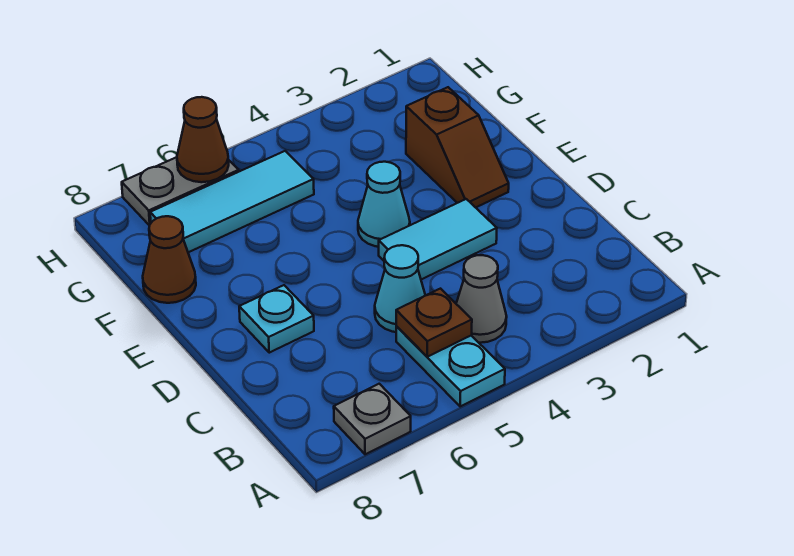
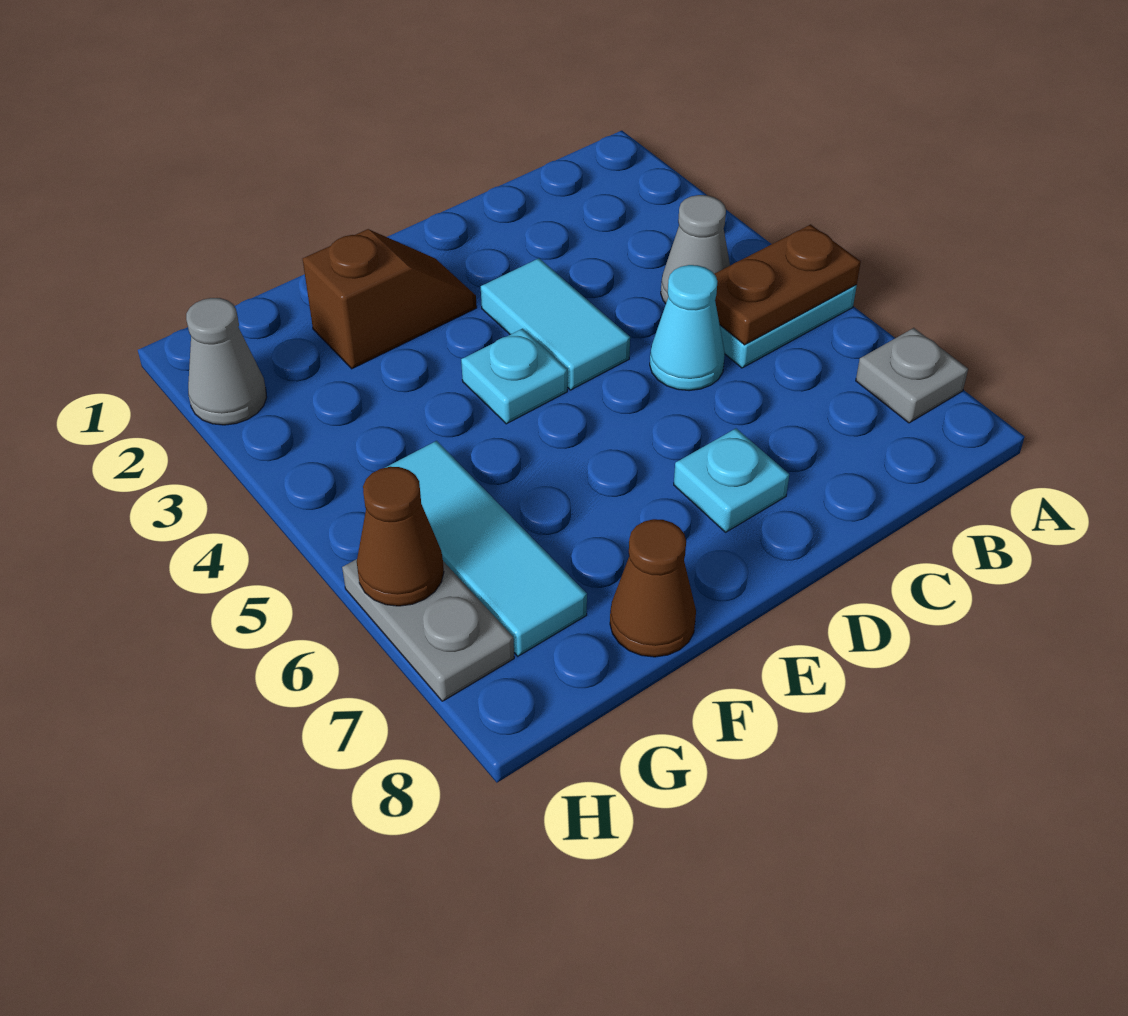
brown 1x1 plate [396,289,472,357] -> brown 1x2 plate [715,224,861,345]
cyan 1x1 cone [358,162,410,247] -> cyan 1x1 plate [461,329,567,424]
none -> grey 1x1 cone [186,298,267,425]

